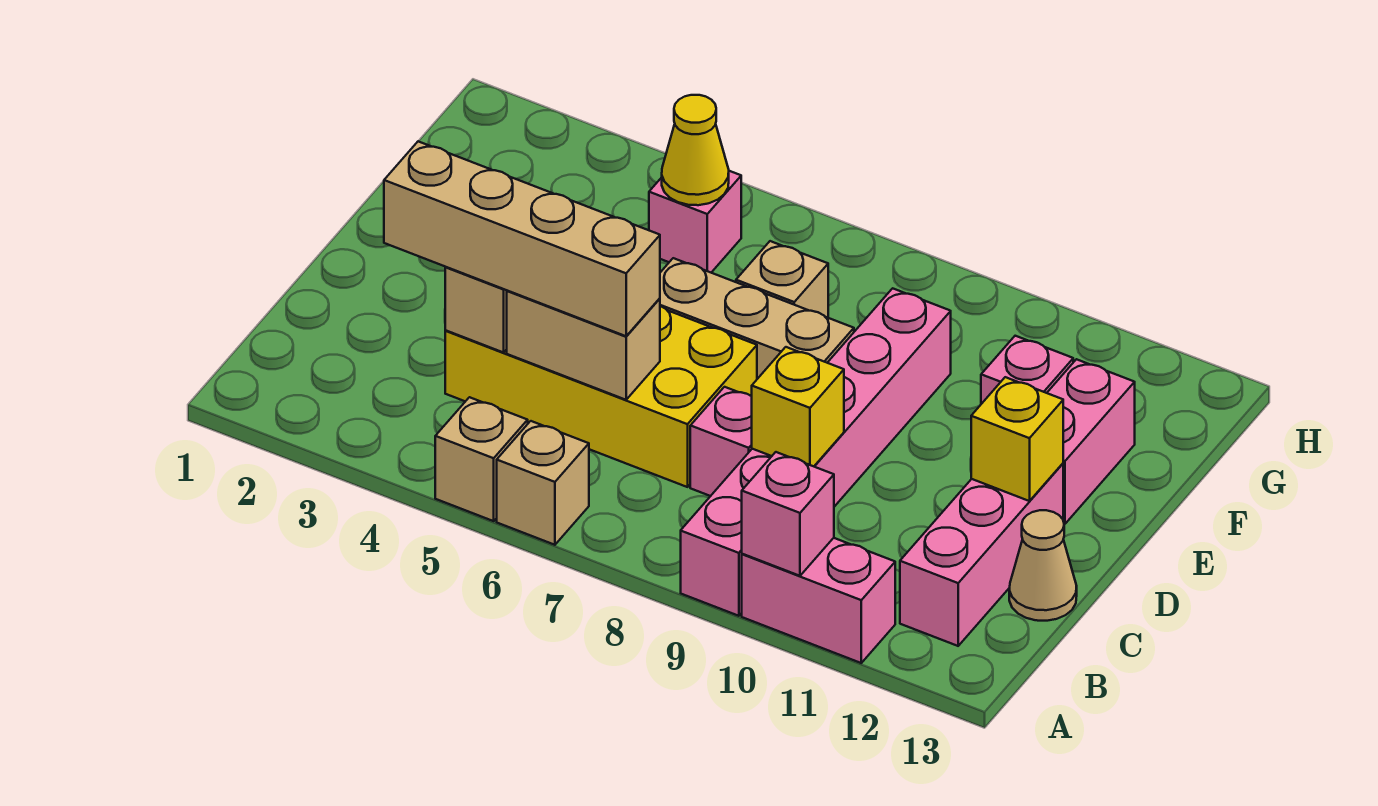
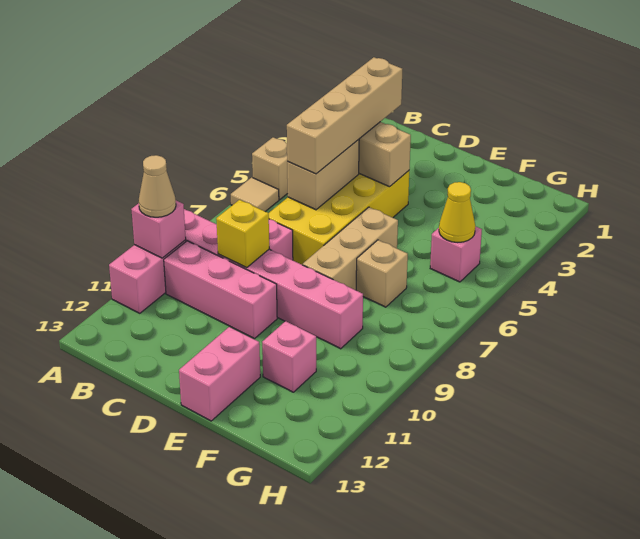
tan 1x1 brick [497,421,589,545] -> tan 1x1 tile [231,177,279,212]
pink 1x3 brick [900,464,1063,646] -> pink 1x3 brick moved to [164,241,277,339]
tan 1x1 cone [1009,510,1077,621] -> tan 1x1 cone moved to [139,155,176,217]
yellow 1x1 brick [971,377,1063,501] -> none
pink 1x2 brick [1047,359,1135,524] -> pink 1x2 brick turned to [179,327,260,421]

